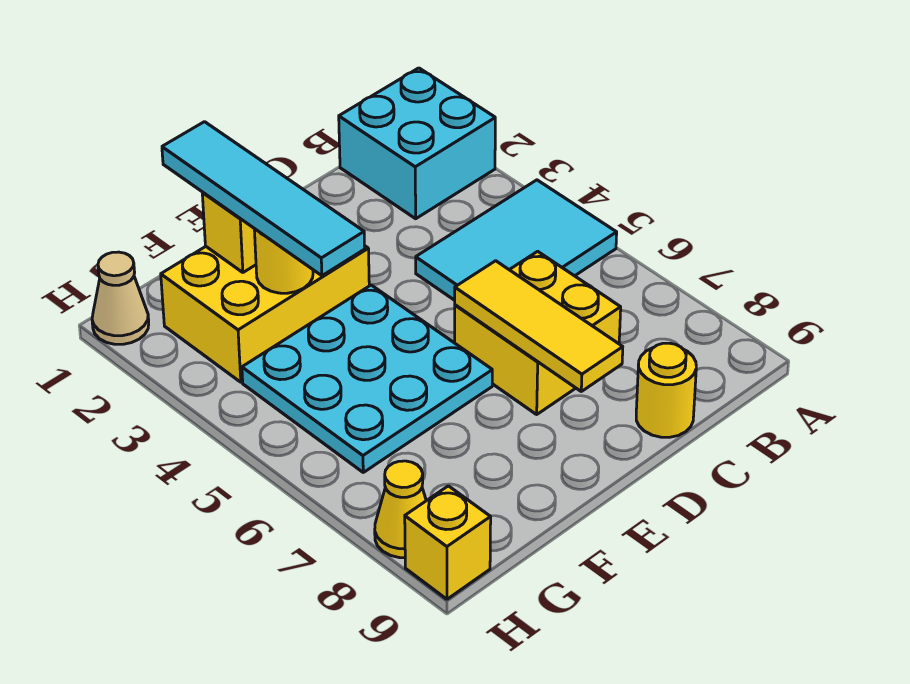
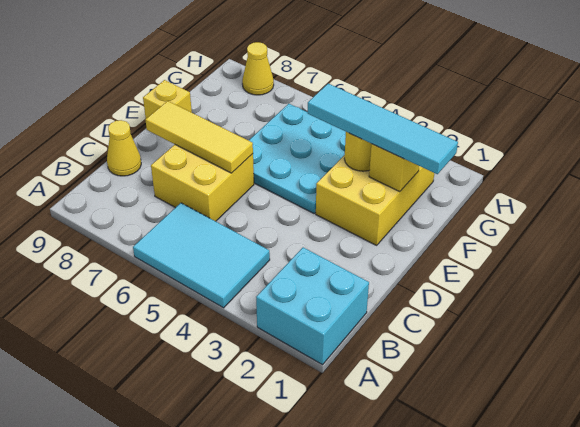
cyan 2x3 tile [416,180,617,300] -> cyan 2x3 tile turned to [133,203,270,308]
yellow 1x1 round brick [636,343,696,437] -> yellow 1x1 cone [107,120,141,176]
tan 1x1 cone [92,252,149,344] -> none
yellow 1x1 brick [405,486,491,599] -> yellow 1x1 brick moved to [143,80,192,118]

